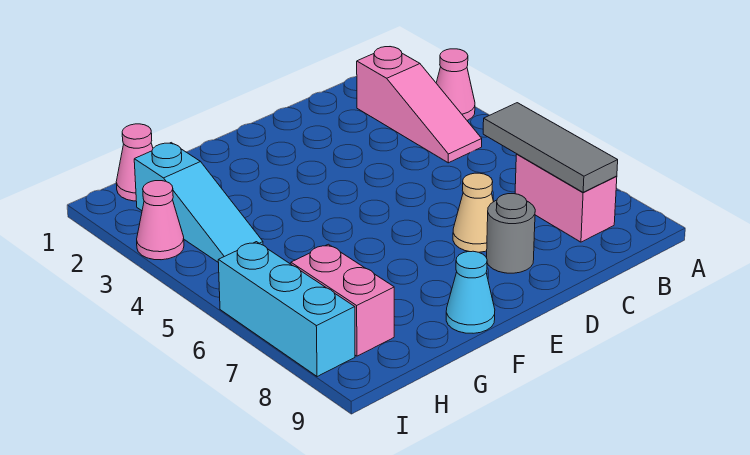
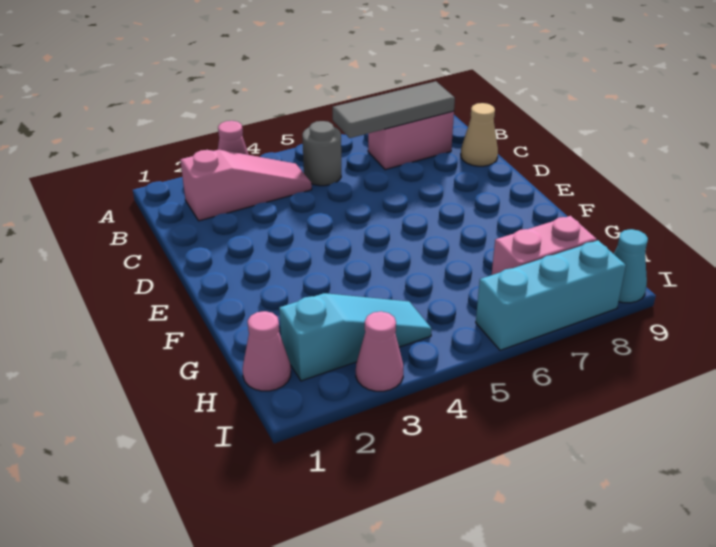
tan 1x1 cone [453,173,494,252] -> tan 1x1 cone moved to [461,103,498,166]
grey 1x1 round brick [487,194,535,273] -> grey 1x1 round brick moved to [303,121,341,186]
cyan 1x1 cone [446,251,495,333] -> cyan 1x1 cone moved to [614,229,648,303]

